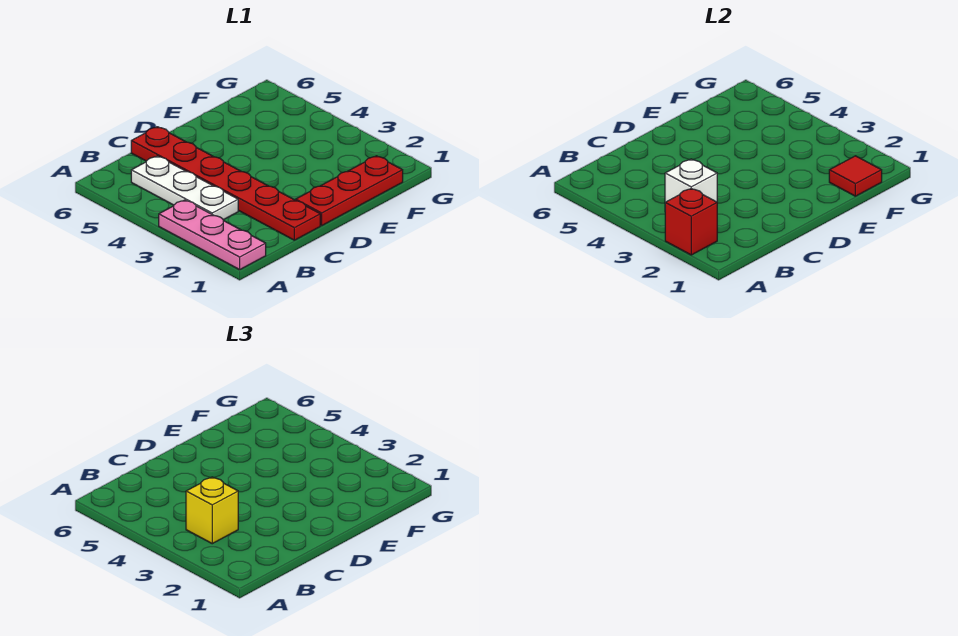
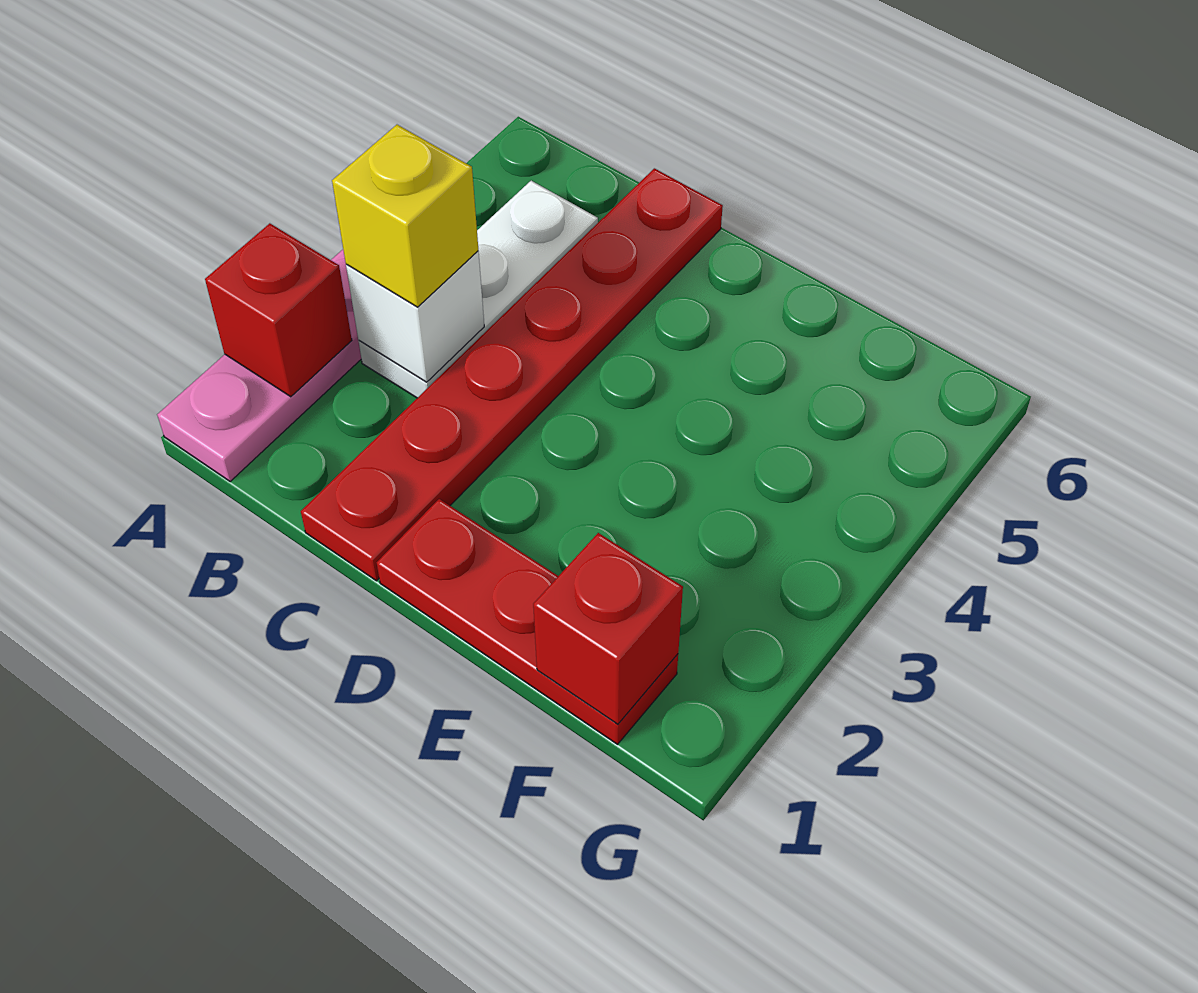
red 1x1 tile [829,156,882,196] -> red 1x1 brick [533,533,683,724]

